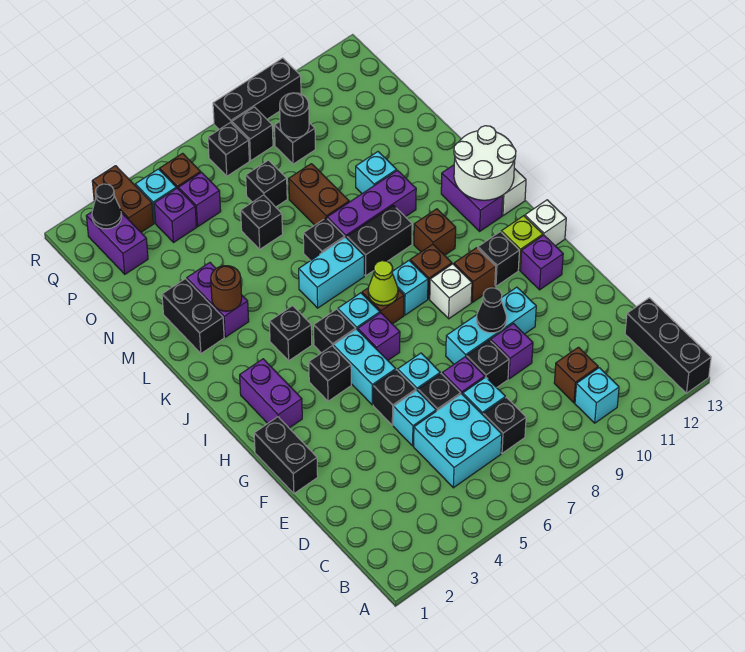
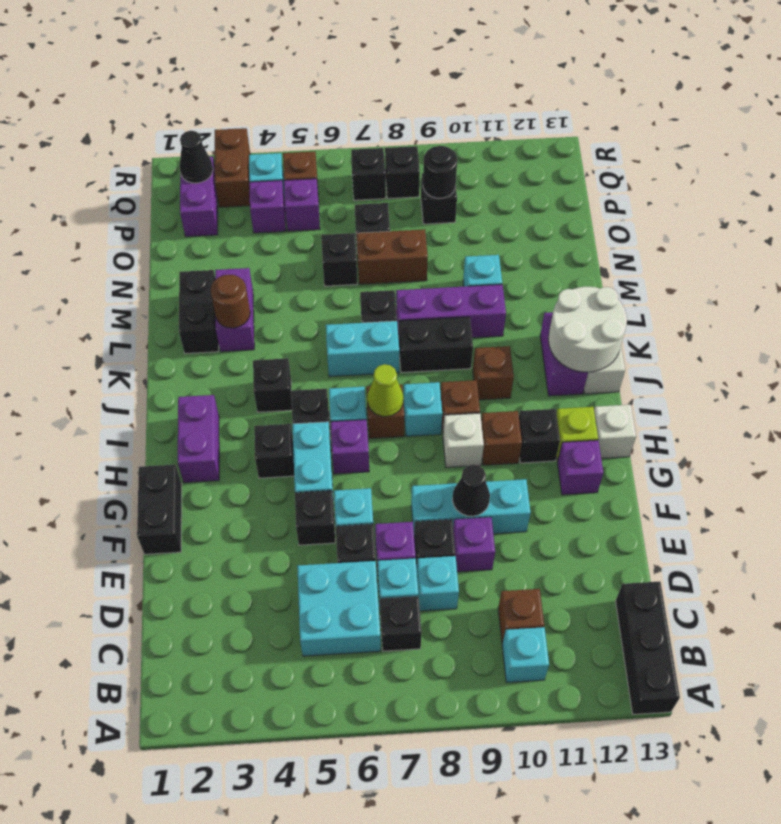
cyan 1x1 brick [393,390,436,446] -> cyan 1x1 brick moved to [417,556,459,611]
brown 1x2 brick [289,164,349,225] -> brown 1x2 brick turned to [357,229,428,284]
black 1x3 brick [213,58,301,129] -> none

